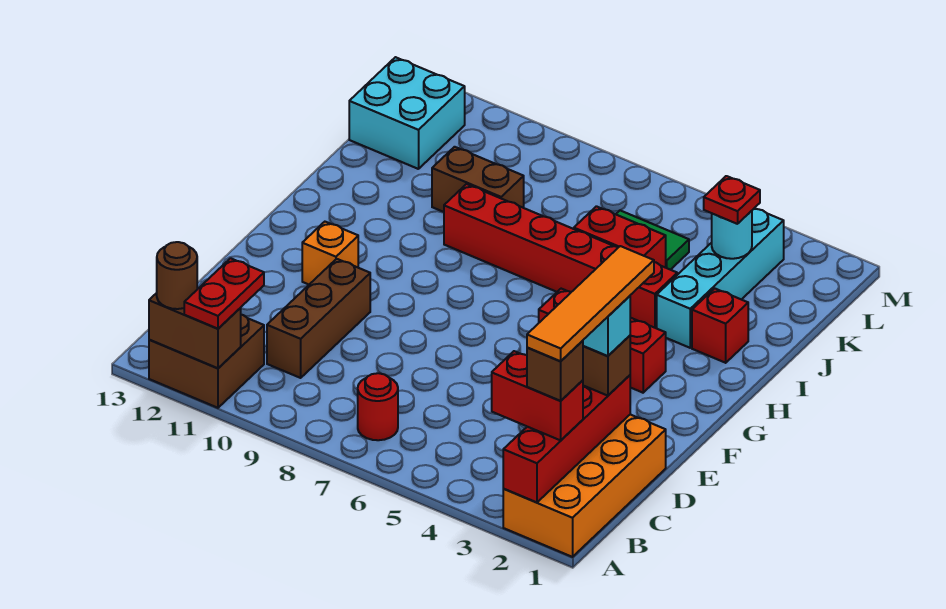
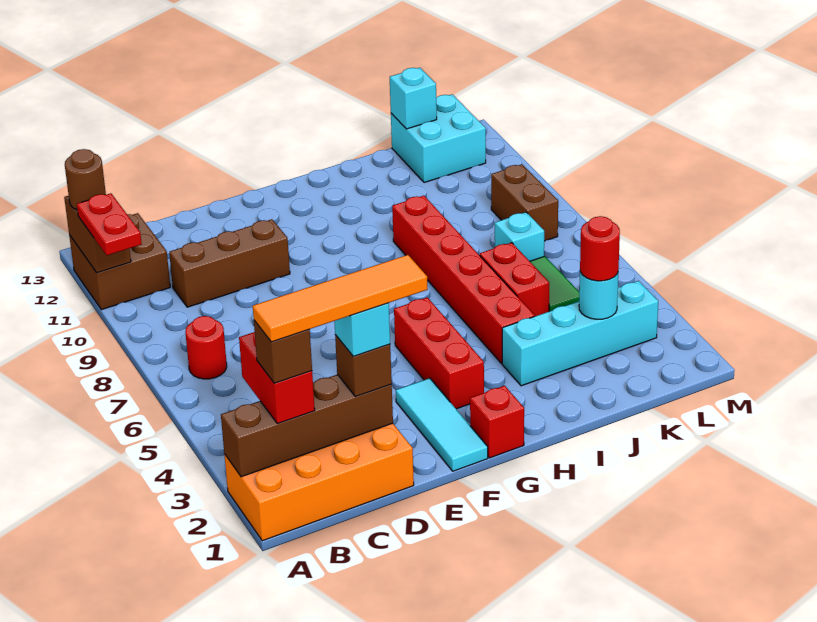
red 1x4 brick [503,375,630,502] -> brown 1x4 brick [221,374,393,477]
red 1x2 plate [184,258,264,329] -> red 1x2 plate turned to [77,193,142,255]
none -> cyan 1x3 tile [396,378,488,471]
orange 1x1 brick [302,222,358,284] -> none
red 1x1 brick [692,288,748,363] -> red 1x1 brick moved to [470,386,524,458]
brown 1x2 brick [432,147,524,212] -> brown 1x2 brick moved to [491,164,558,241]
red 1x1 plate [704,176,760,224] -> red 1x1 round brick [580,216,620,281]
none -> cyan 1x1 brick [495,212,544,261]
none -> cyan 1x1 brick [390,68,437,129]

